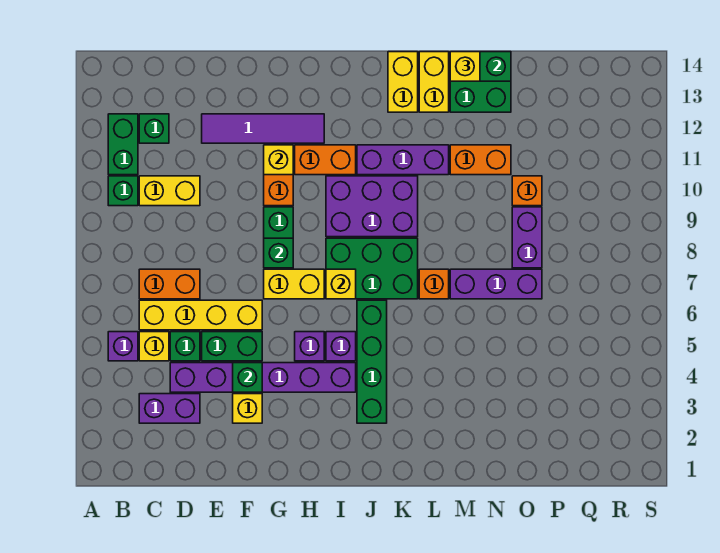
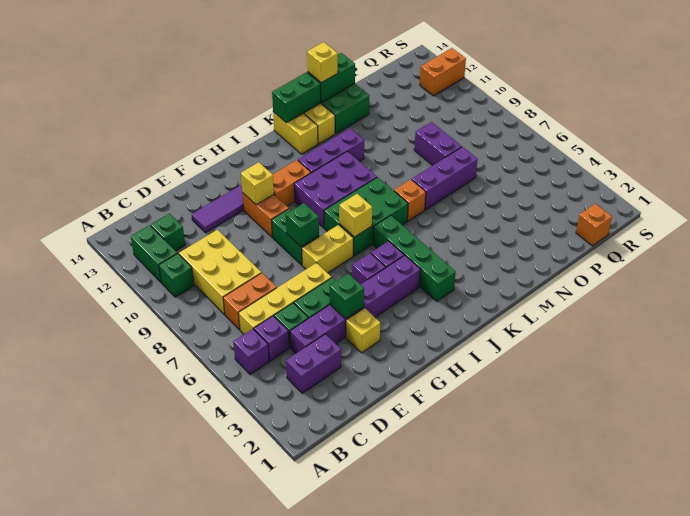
yellow 1x1 brick [139,332,169,361] -> purple 1x1 brick [254,316,289,361]
yellow 1x2 brick [139,176,200,206] -> yellow 2x3 brick [179,230,261,314]
none -> green 1x2 brick [272,72,321,123]
orange 1x2 brick [450,145,511,175] -> orange 1x2 brick moved to [420,48,466,96]
orange 1x1 brick [512,176,542,206] -> orange 1x1 brick moved to [576,204,612,246]

